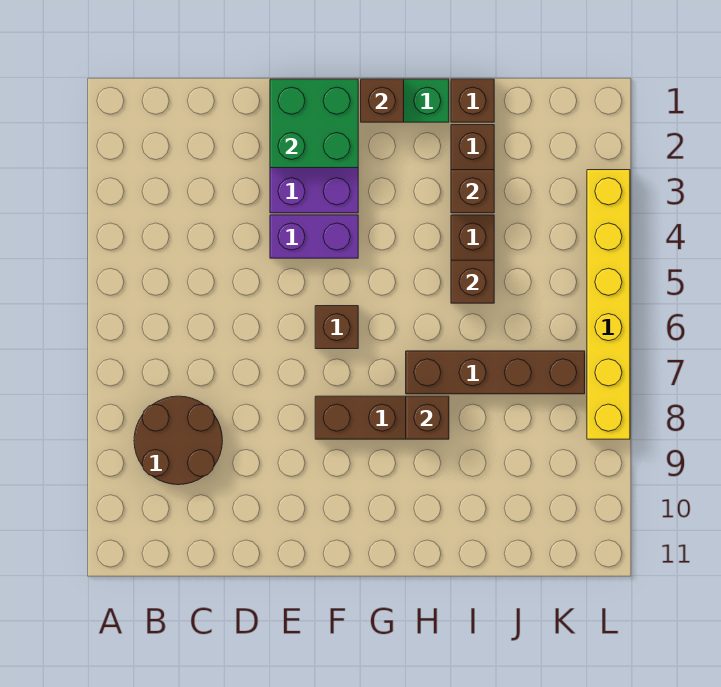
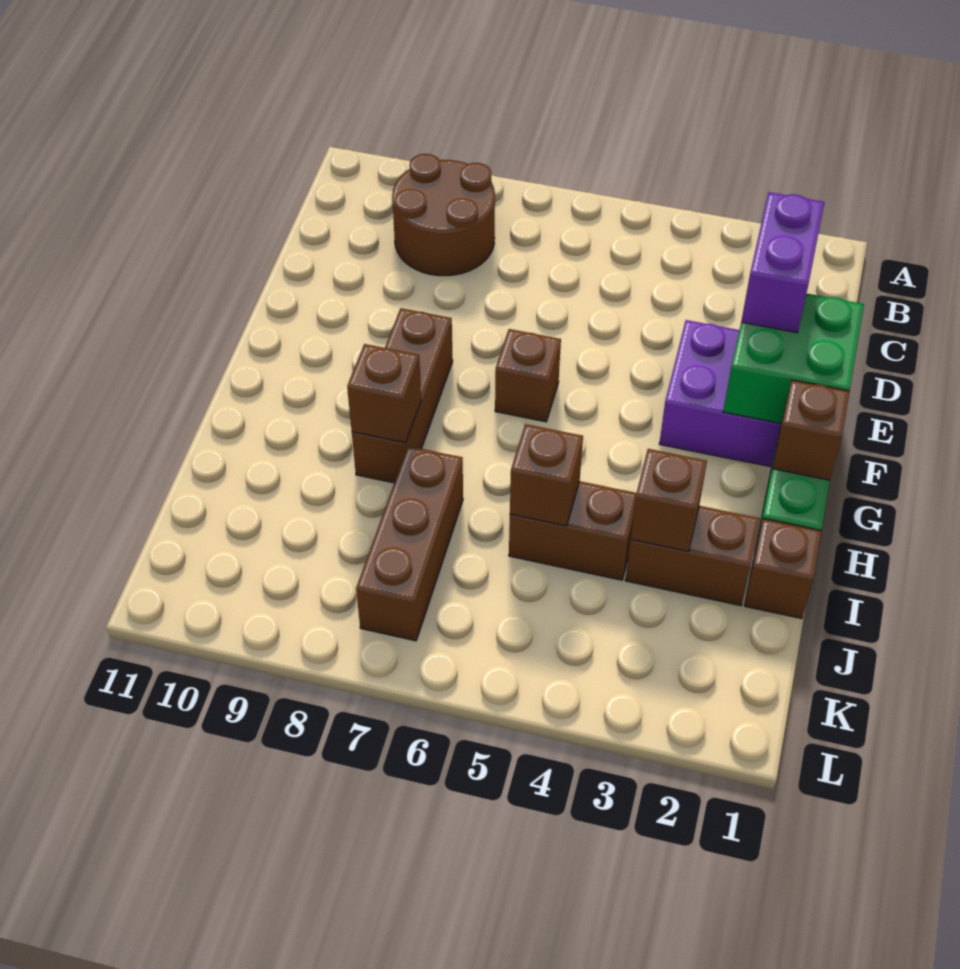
purple 1x2 brick [270,215,358,258] -> purple 1x2 brick moved to [741,192,824,333]
brown 1x4 brick [406,351,585,394] -> brown 1x3 brick [356,446,463,641]
yellow 1x6 brick [587,170,630,439] -> none

